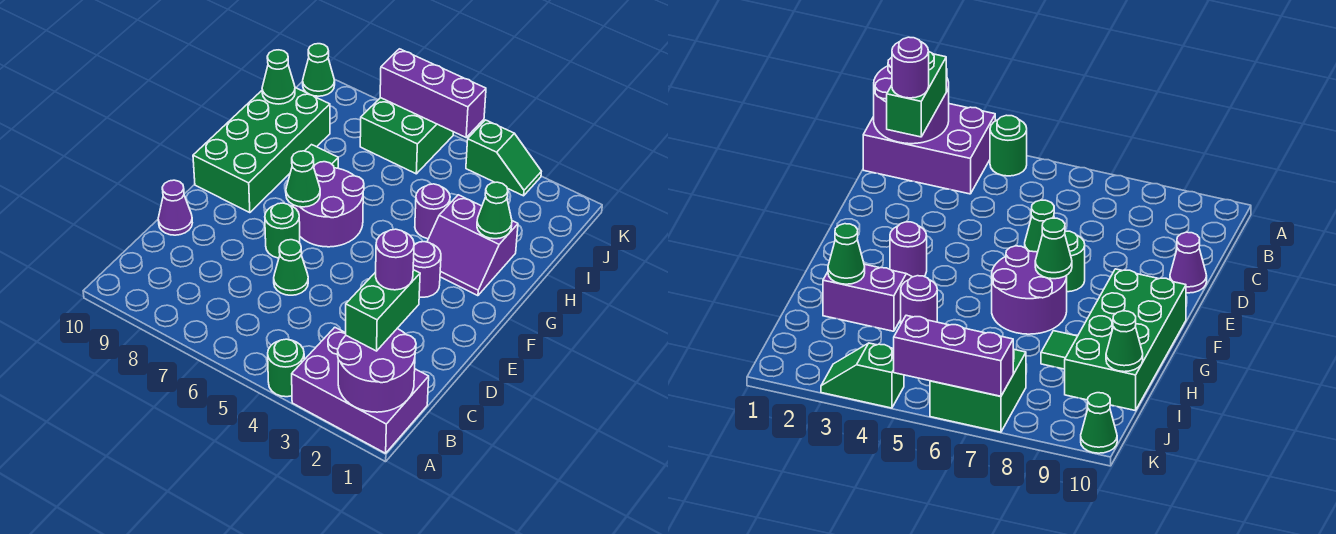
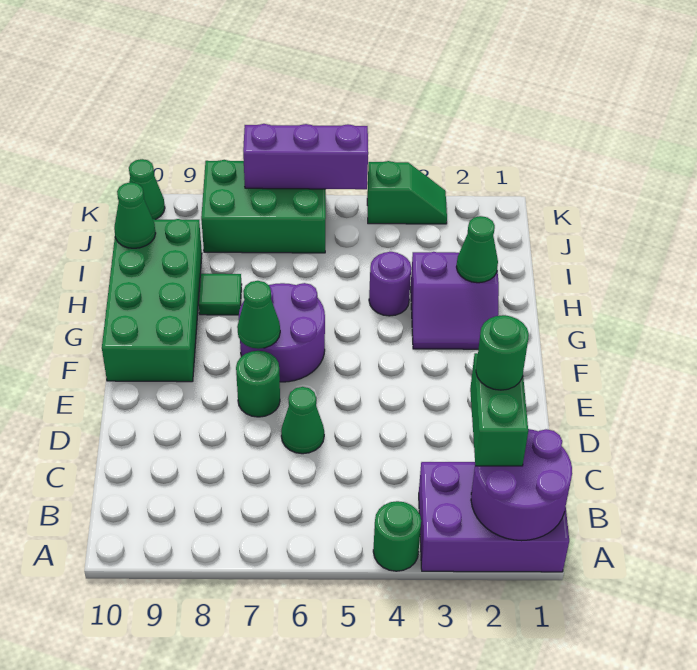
purple 1x1 round brick [376,229,414,290] -> green 1x1 round brick [476,315,529,390]
purple 1x1 cone [158,180,192,235] -> none
purple 1x1 round brick [413,242,441,297] -> none
green 2x2 brick [360,98,453,174] -> green 2x3 brick [201,160,326,253]

